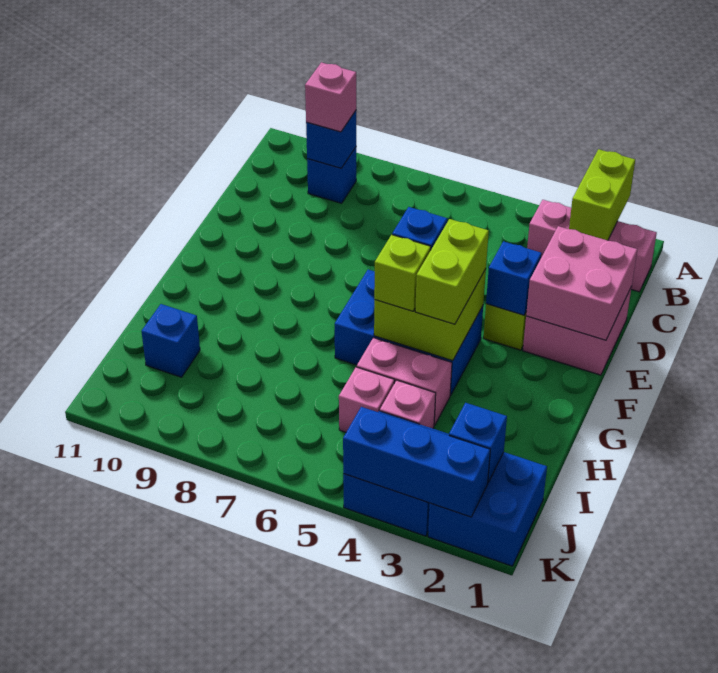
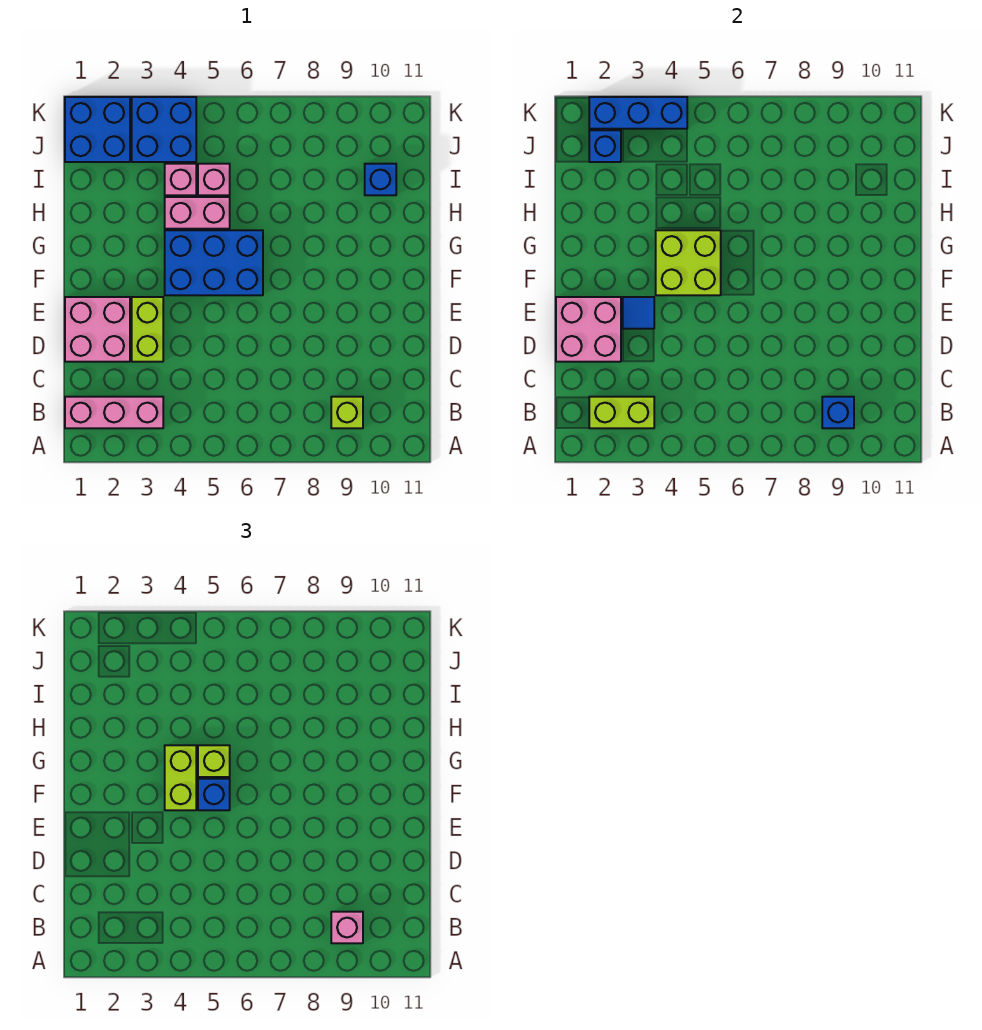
lime 1x2 brick [569,149,635,240] -> lime 1x2 brick turned to [589,397,654,428]
blue 1x1 brick [307,147,356,203] -> lime 1x1 brick [331,397,363,428]
blue 1x1 brick [486,241,542,315] -> blue 1x1 tile [623,297,654,329]

